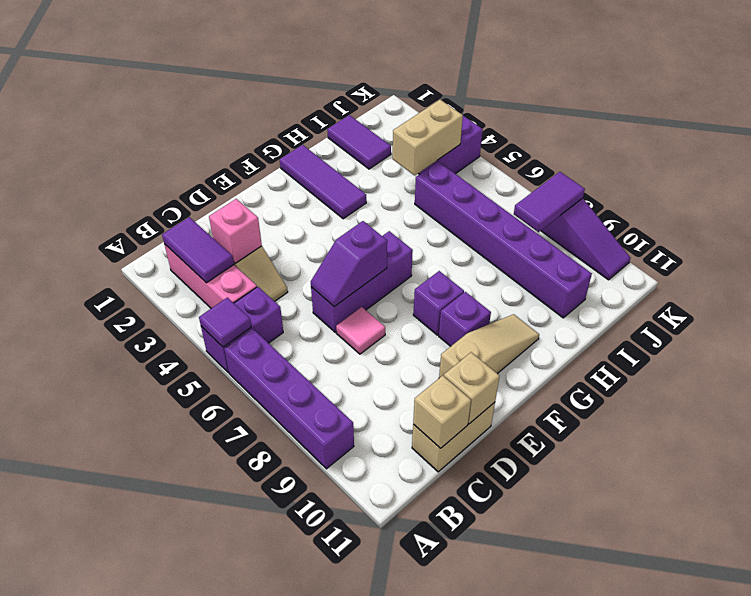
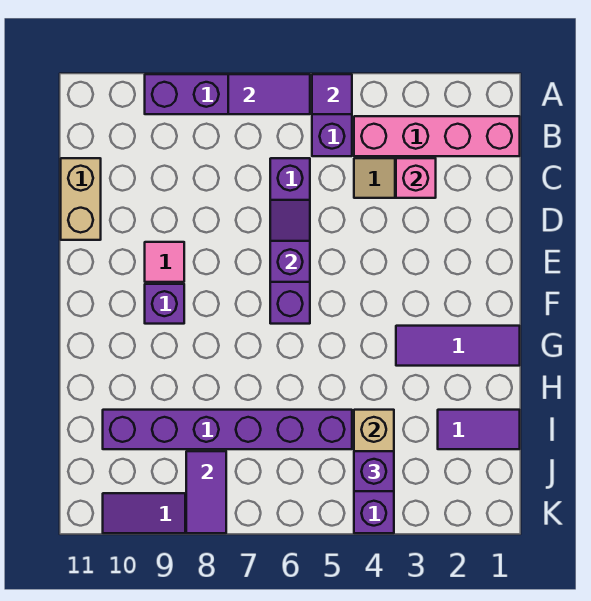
pink 1x3 brick [164,244,257,308] -> pink 1x4 brick [354,116,520,156]
purple 1x2 tile [162,217,234,283] -> purple 1x2 tile moved to [228,74,310,114]
tan 1x1 brick [413,376,471,448] -> none
purple 1x3 brick [311,231,413,332] -> purple 1x4 brick [270,158,310,324]
pink 1x1 tile [336,307,385,354] -> pink 1x1 tile moved to [145,242,184,282]
tan 1x1 brick [444,352,500,424] -> none
tan 1x3 slope [439,314,539,378] -> none
purple 1x1 brick [413,271,464,335] -> purple 1x1 brick moved to [354,451,394,491]

